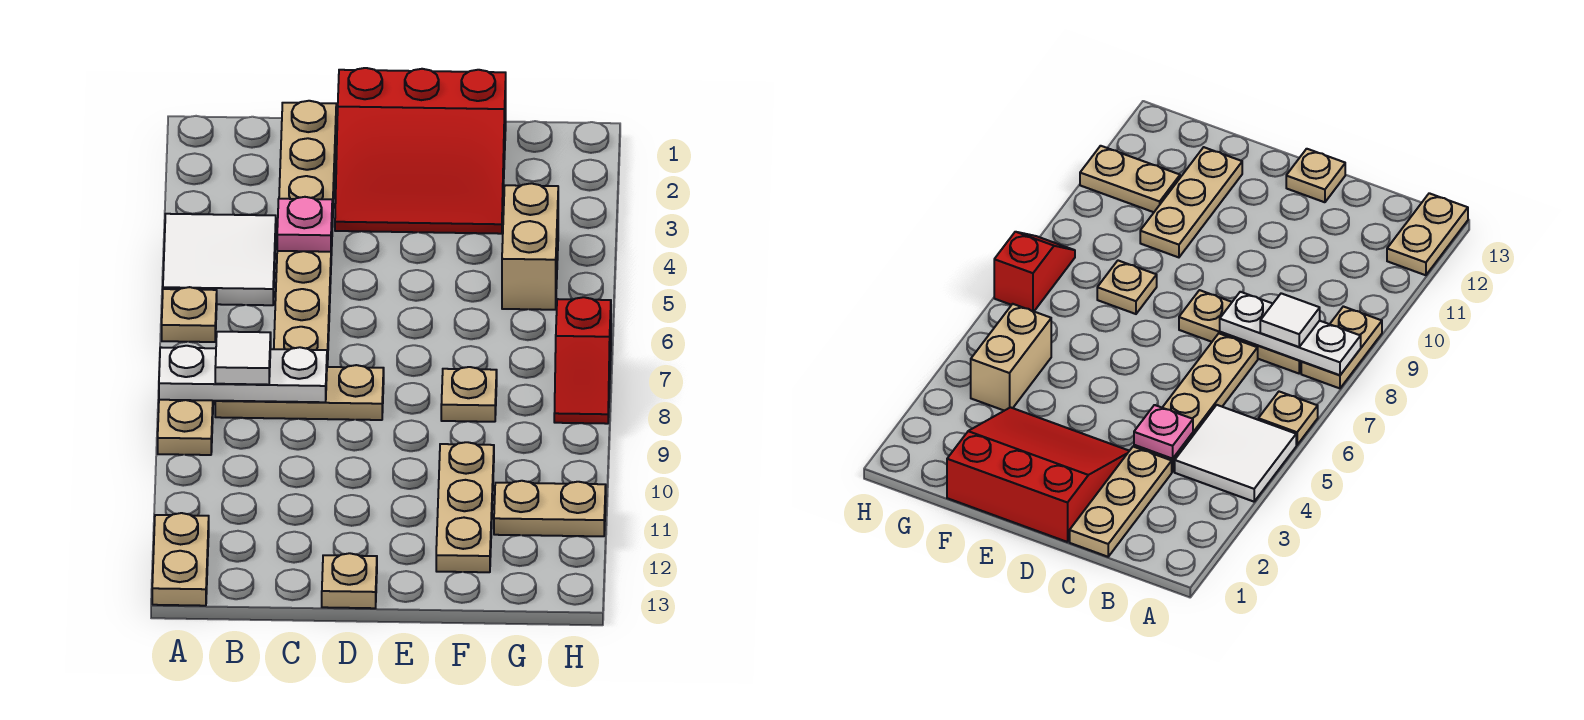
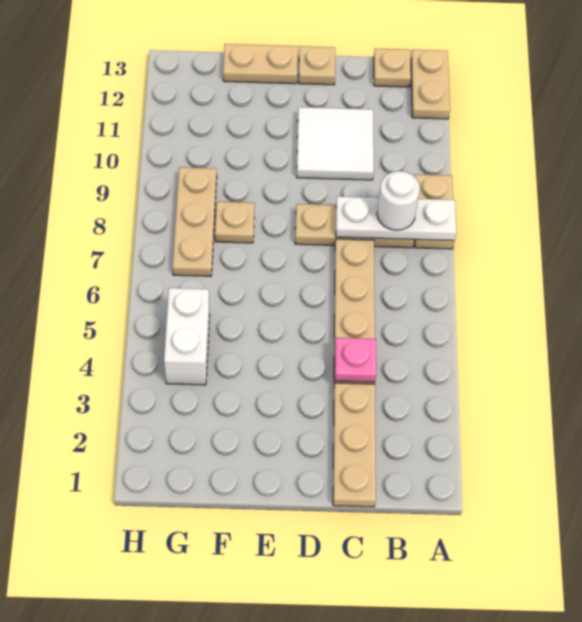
white 2x2 tile [163,214,276,305] -> white 2x2 tile moved to [297,107,374,180]
tan 1x1 plate [162,287,217,342] -> tan 1x1 plate moved to [374,48,411,87]
white 1x1 tile [215,332,271,385] -> white 1x1 round brick [377,171,420,230]
red 3x3 slope [335,68,506,234] -> none
tan 1x3 plate [436,442,494,572] -> tan 1x3 plate moved to [172,167,217,276]
tan 1x2 brick [502,183,558,310] -> white 1x2 brick [164,288,210,385]
tan 1x2 plate [494,481,606,536] -> tan 1x2 plate moved to [223,44,298,84]
red 1x2 slope [554,297,611,424] -> none

